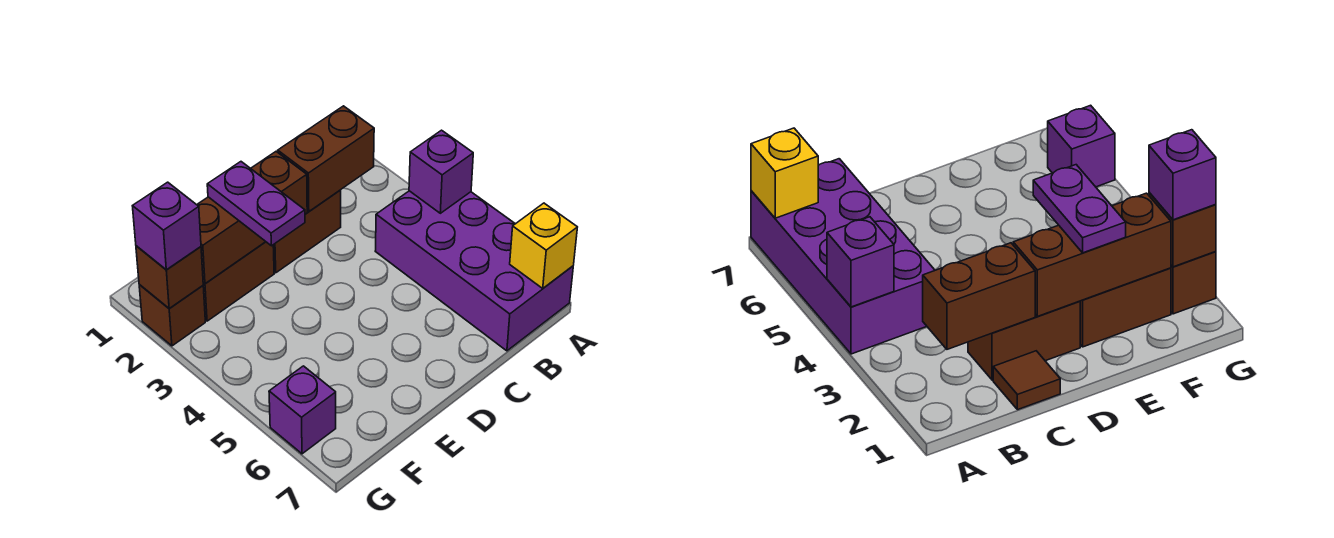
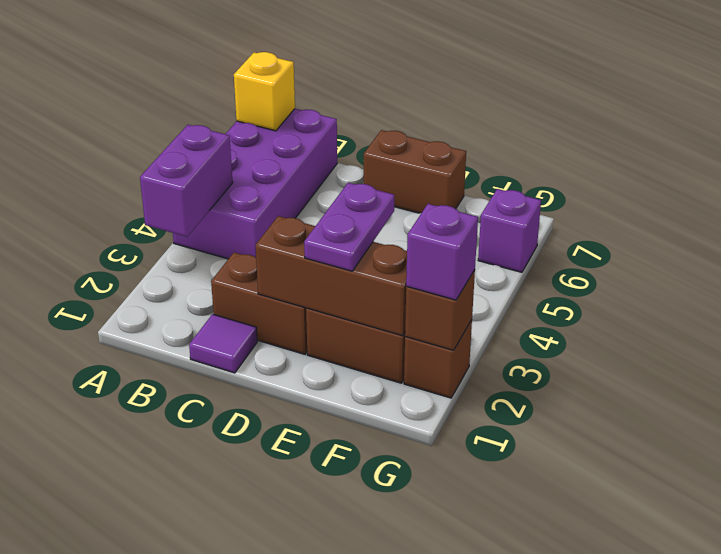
purple 1x1 brick [409,130,473,213] -> purple 1x2 brick [140,125,233,237]
brown 1x2 brick [278,106,374,211] -> brown 1x2 brick moved to [364,130,466,213]
brown 1x1 tile [993,351,1060,410] -> purple 1x1 tile [189,314,257,373]

